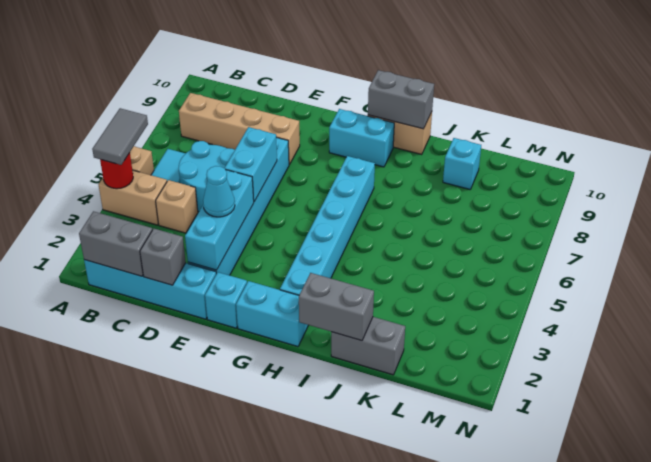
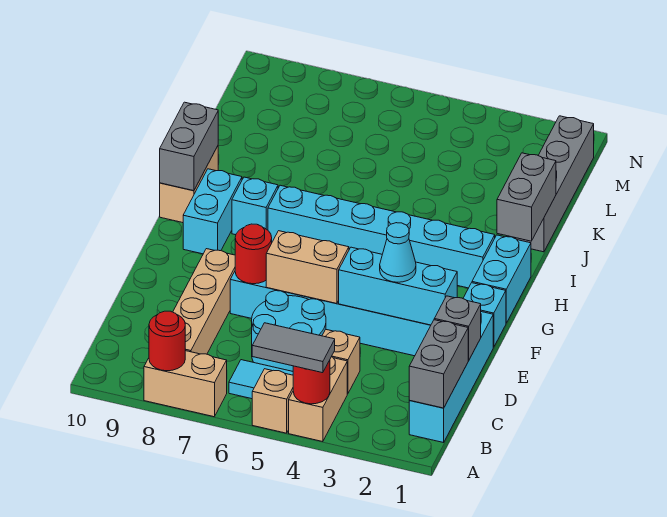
none -> tan 1x2 brick [144,351,227,417]
none -> red 1x1 round brick [149,311,185,371]
cyan 1x2 brick [225,127,277,202] -> tan 1x2 brick [266,231,349,303]
none -> red 1x1 round brick [235,224,272,284]
grey 1x2 brick [331,317,405,375] -> grey 1x4 brick [513,116,594,252]
cyan 1x1 brick [443,138,481,189] -> cyan 1x1 brick moved to [232,177,278,235]

